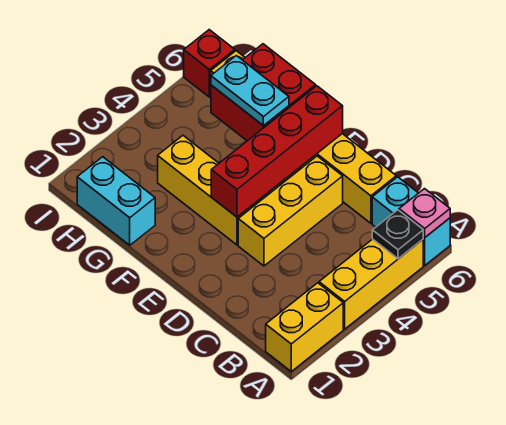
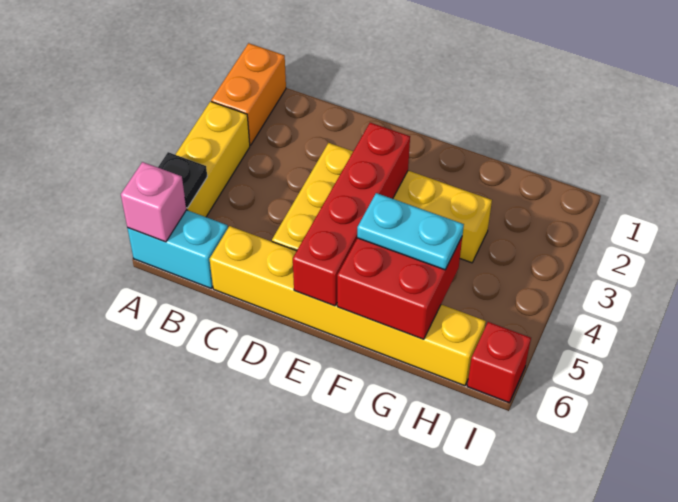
yellow 1x2 brick [266,283,343,371] -> orange 1x2 brick [211,43,286,145]
pink 1x1 plate [399,189,450,238] -> pink 1x1 brick [121,162,186,242]
cyan 1x2 brick [77,157,155,245] -> none

